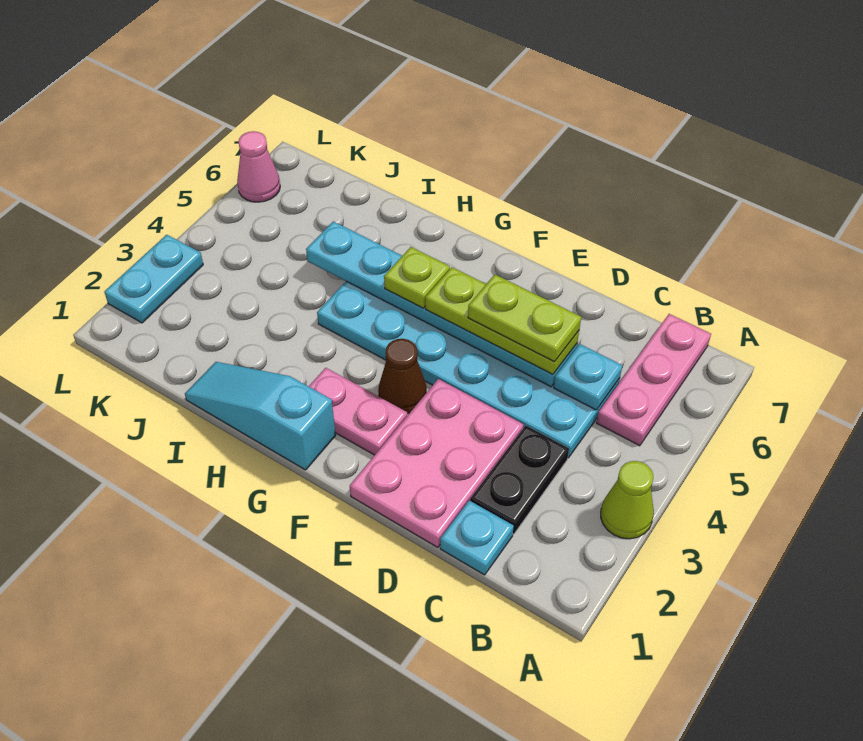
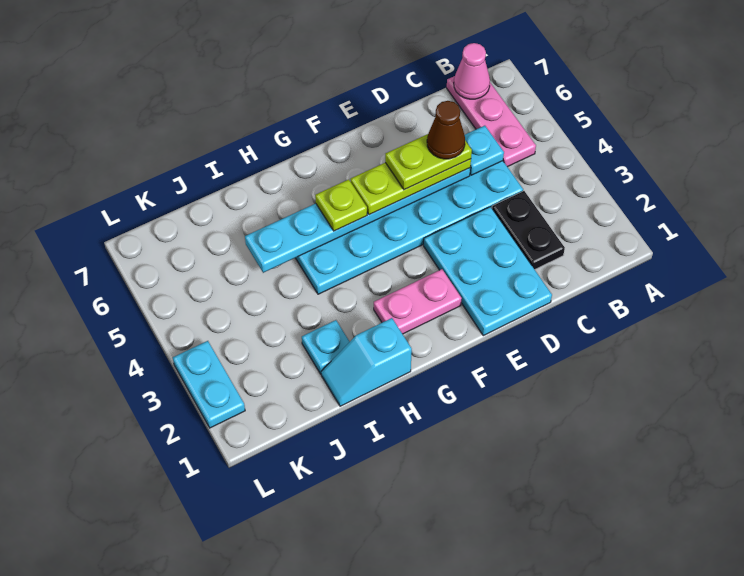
lime 1x1 cone [601,461,654,539] -> none
cyan 1x1 plate [440,501,514,575] -> cyan 1x1 plate moved to [302,320,350,374]
pink 2x3 plate [350,379,523,547] -> cyan 2x3 plate [424,207,552,336]
brown 1x1 cone [378,339,427,414] -> brown 1x1 cone moved to [427,101,465,159]
cyan 1x3 slope [185,362,336,470] -> cyan 1x2 slope [321,318,412,406]
pink 1x1 cone [237,131,280,202] -> pink 1x1 cone moved to [454,43,490,99]

